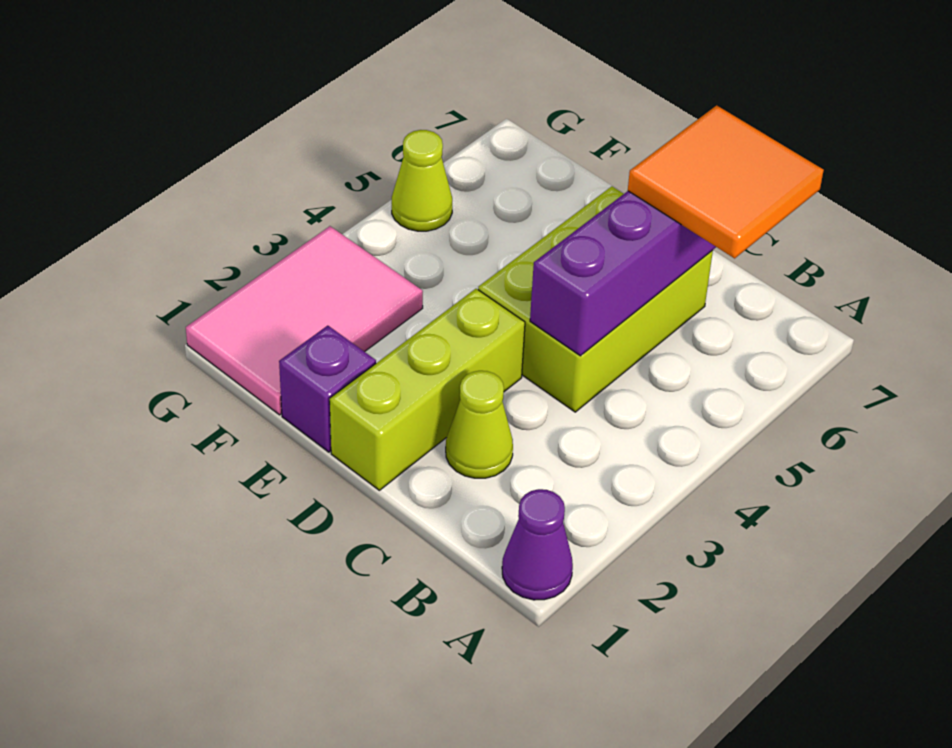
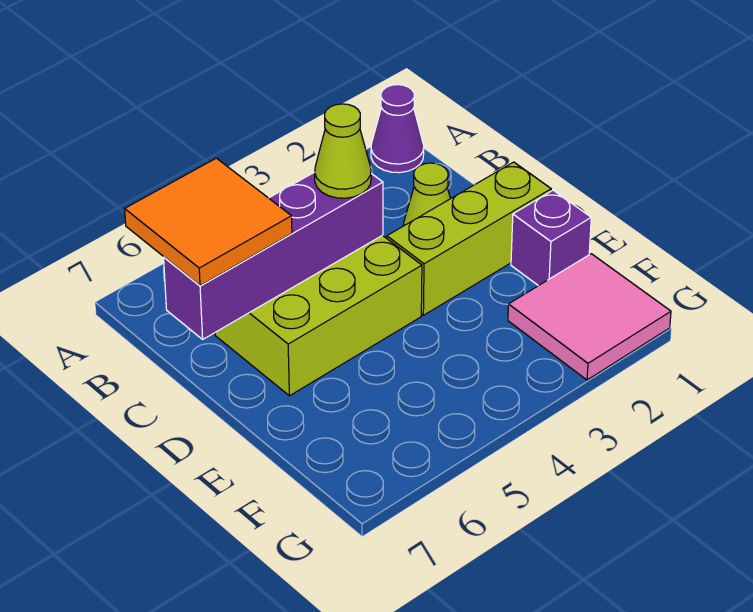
pink 2x3 tile [186,226,423,415] -> pink 2x2 tile [508,254,671,380]
lime 1x1 cone [392,130,452,231] -> lime 1x1 cone moved to [315,104,371,198]

